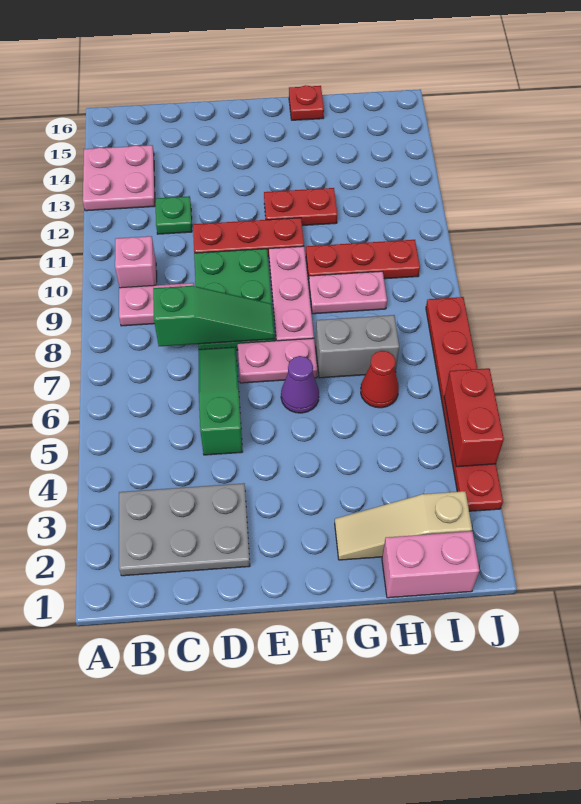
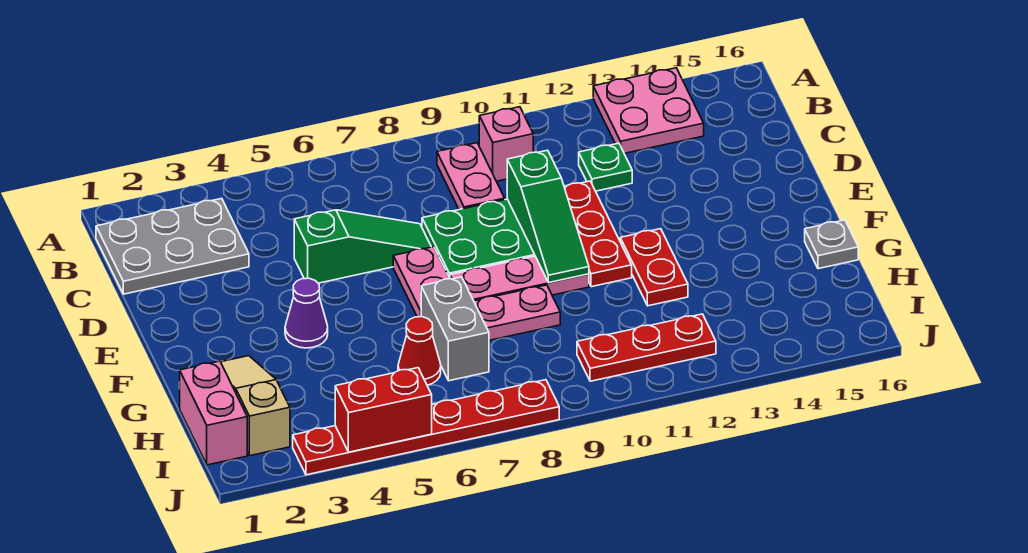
grey 2x3 plate [119,483,250,576] -> grey 2x3 plate turned to [96,199,249,294]
green 1x3 slope [153,286,275,346] -> green 1x3 slope moved to [507,150,589,283]
purple 1x1 cone [281,356,319,413] -> purple 1x1 cone moved to [285,278,328,348]
pink 1x2 plate [309,271,387,314] -> pink 1x2 plate turned to [474,285,560,340]
red 1x3 plate [306,240,420,280] -> red 1x3 plate turned to [577,314,716,381]
red 1x1 plate [289,85,324,120] -> grey 1x1 plate [805,220,858,269]

